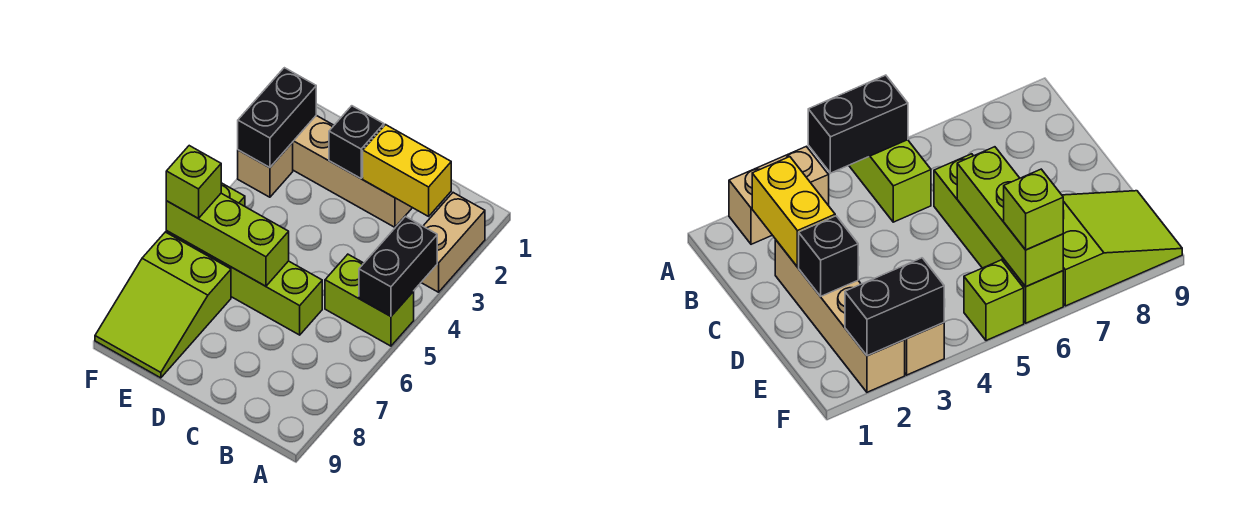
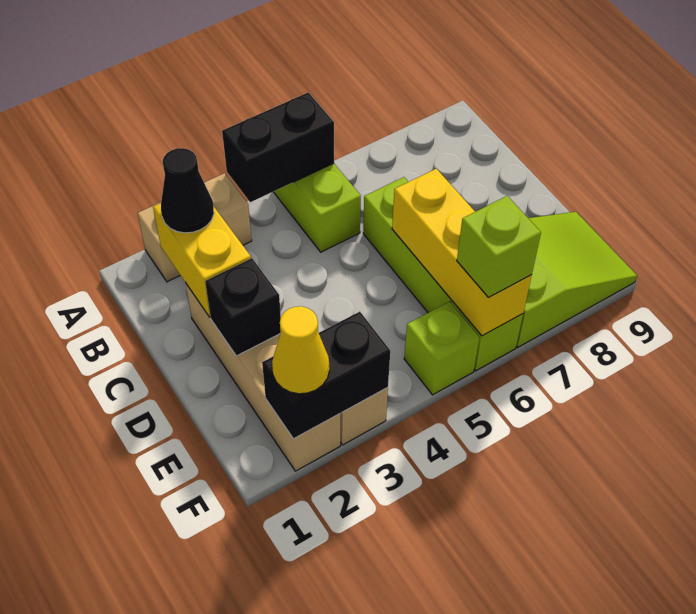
none -> black 1x1 cone [161,148,214,233]
lime 1x3 brick [166,193,289,286] -> yellow 1x3 brick [392,169,532,336]
none -> yellow 1x1 cone [272,306,329,394]

